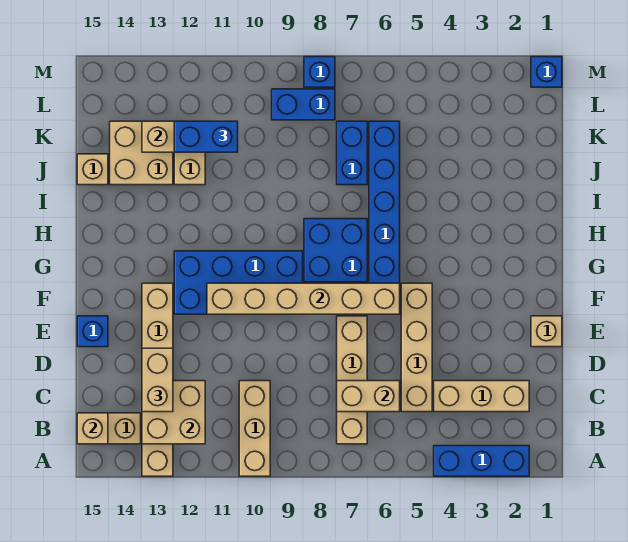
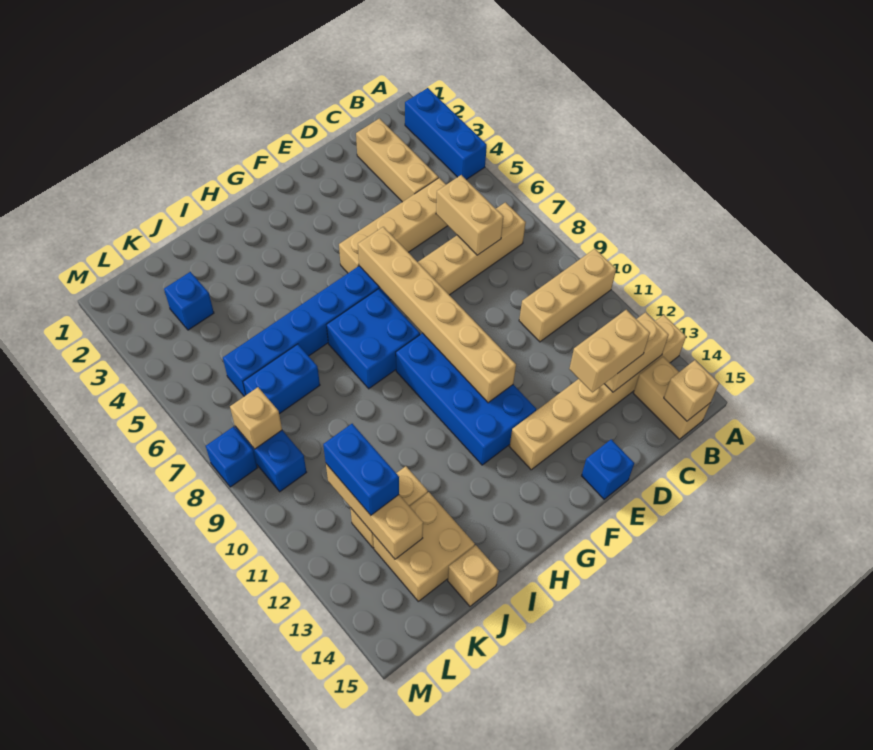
tan 2x2 brick [142,381,205,444] -> tan 1x2 brick [605,312,669,392]
tan 1x1 brick [531,316,562,347] -> tan 1x1 brick moved to [230,387,282,449]
blue 1x1 brick [531,57,562,87] -> blue 1x1 brick moved to [164,272,214,330]

